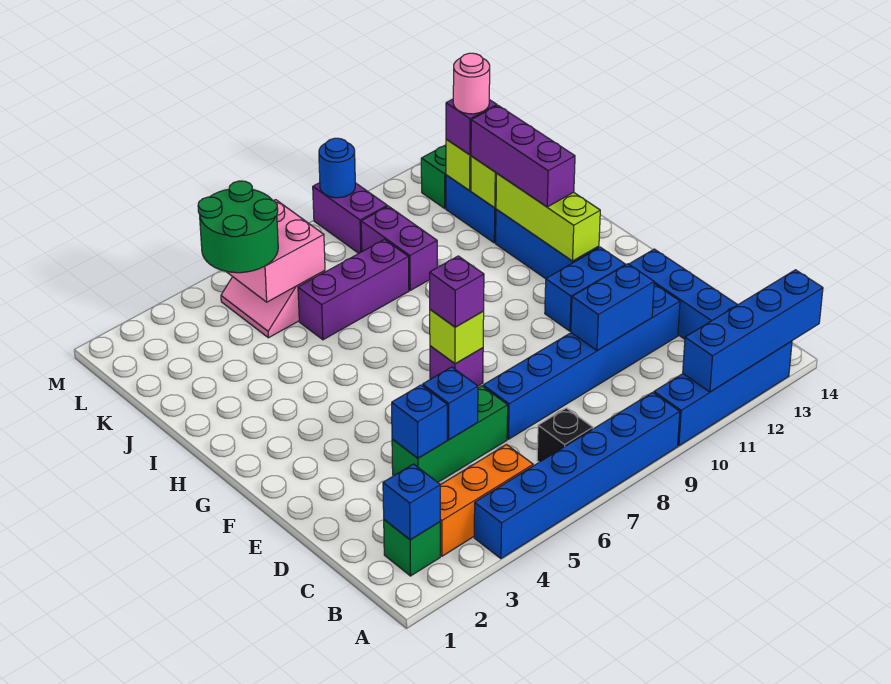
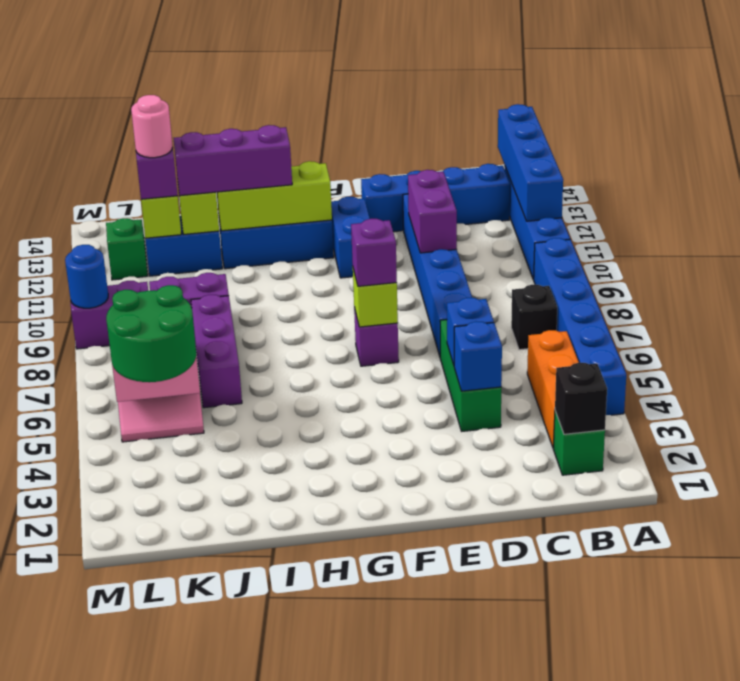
blue 1x1 brick [383,464,440,540] -> black 1x1 brick [555,363,607,434]
blue 1x2 brick [571,264,654,351] -> purple 1x2 brick [408,170,457,253]

